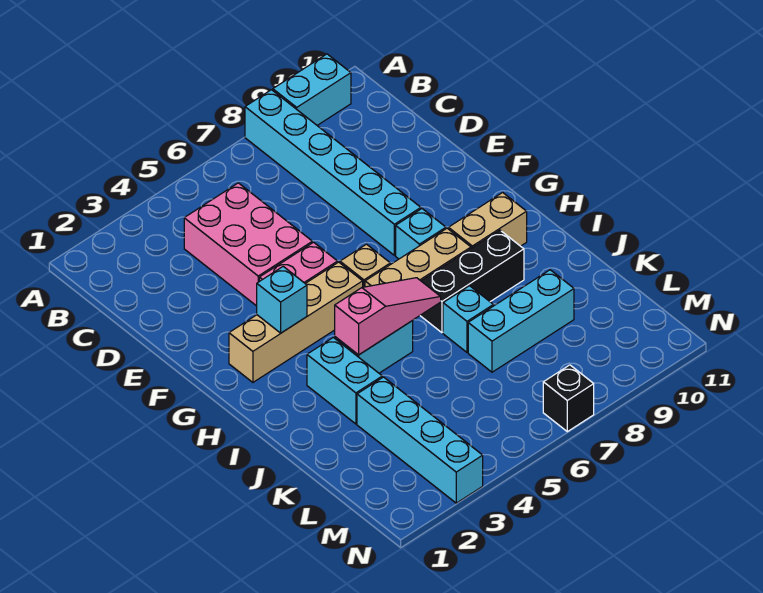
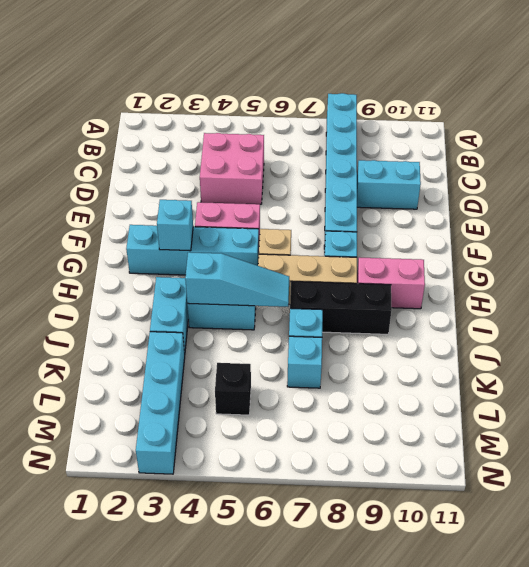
cyan 1x2 brick [273,54,351,125] -> cyan 1x2 brick moved to [357,160,421,209]
pink 2x3 brick [184,183,312,306] -> pink 2x2 brick [200,133,264,204]
tan 1x4 brick [229,262,363,382] -> cyan 1x4 brick [126,225,259,275]
tan 1x2 brick [448,193,527,248] -> pink 1x2 brick [357,257,425,309]
pink 1x3 slope [335,278,441,355] -> cyan 1x3 slope [185,252,289,307]
cyan 1x3 brick [468,270,574,372] -> cyan 1x1 brick [287,336,322,388]
black 1x1 brick [543,365,594,432] -> black 1x1 brick moved to [215,363,251,415]

